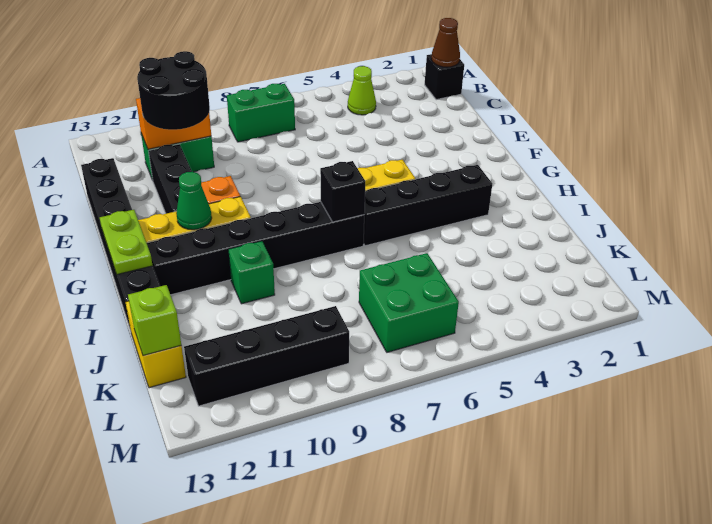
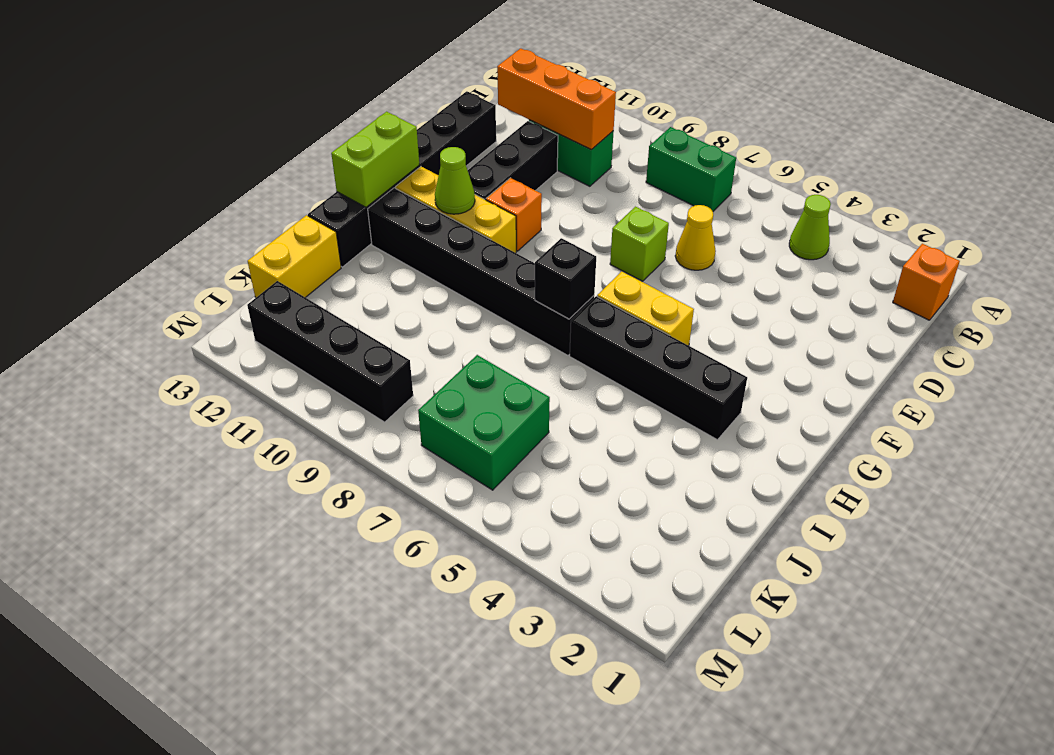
black 1x1 brick [425,54,464,100] -> orange 1x1 brick [893,244,960,320]
brown 1x1 cone [431,18,460,67] -> none
orange 1x2 brick [136,98,211,149] -> orange 1x3 brick [497,48,616,149]
black 2x2 round brick [137,51,210,130] -> none
none -> yellow 1x1 cone [675,205,716,270]
green 1x1 cone [176,172,212,230] -> lime 1x1 cone [435,147,475,214]
lime 1x2 plate [100,210,153,274] -> lime 1x2 brick [331,112,419,207]
green 1x1 brick [228,241,275,304] -> none
lime 1x1 brick [128,285,181,356] -> lime 1x1 brick moved to [610,207,669,281]

